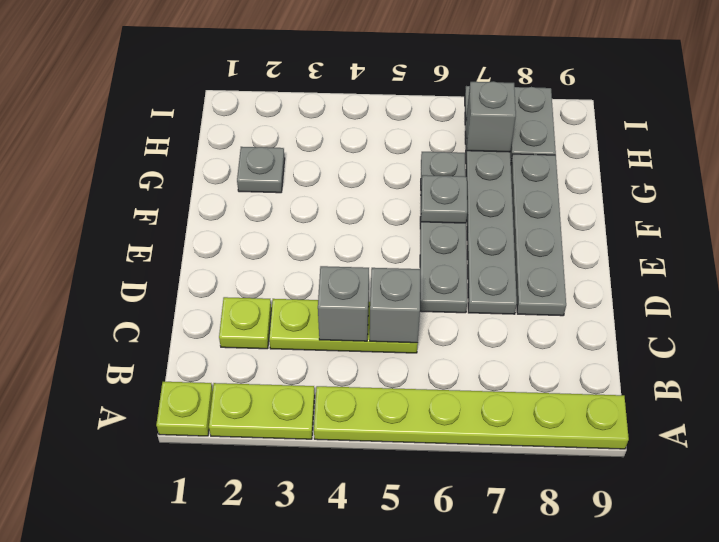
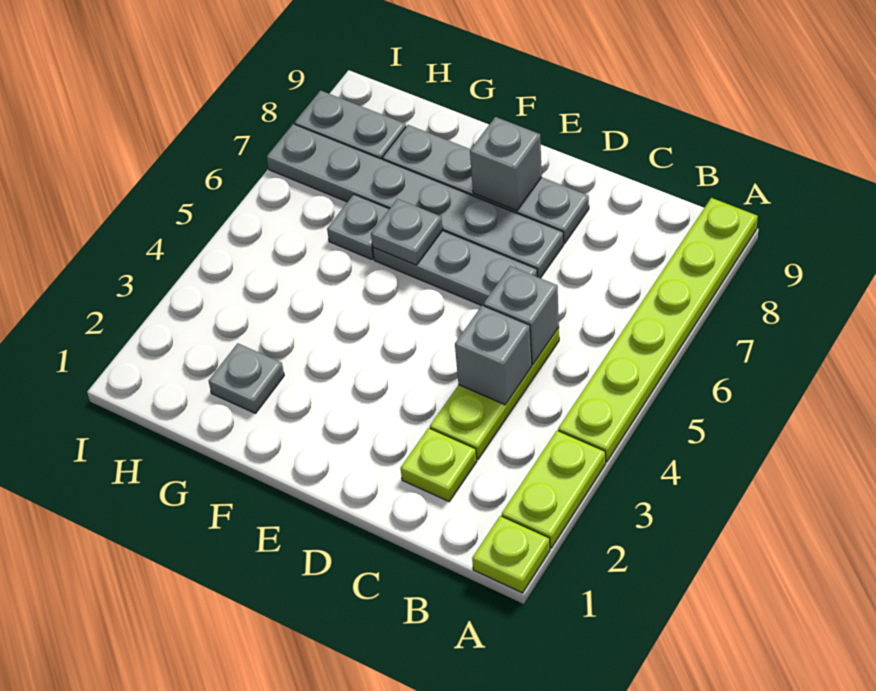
grey 1x1 brick [466,81,516,152] -> grey 1x1 brick moved to [470,117,542,211]

